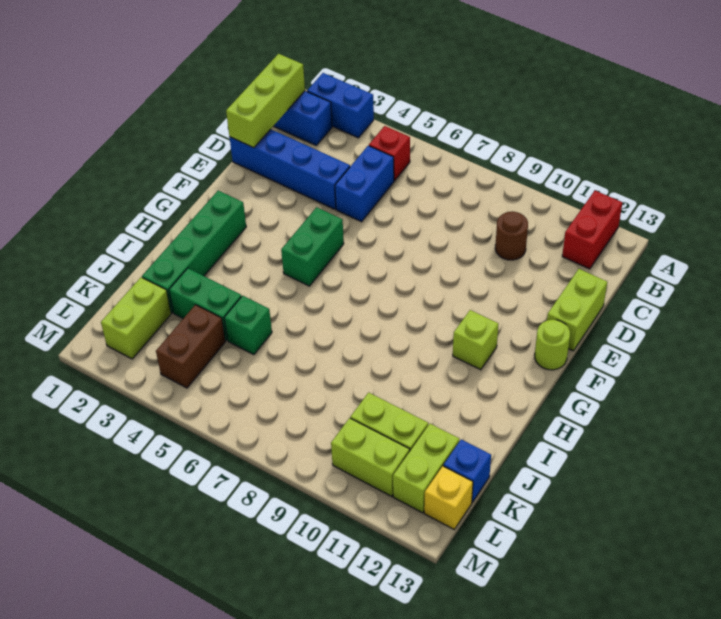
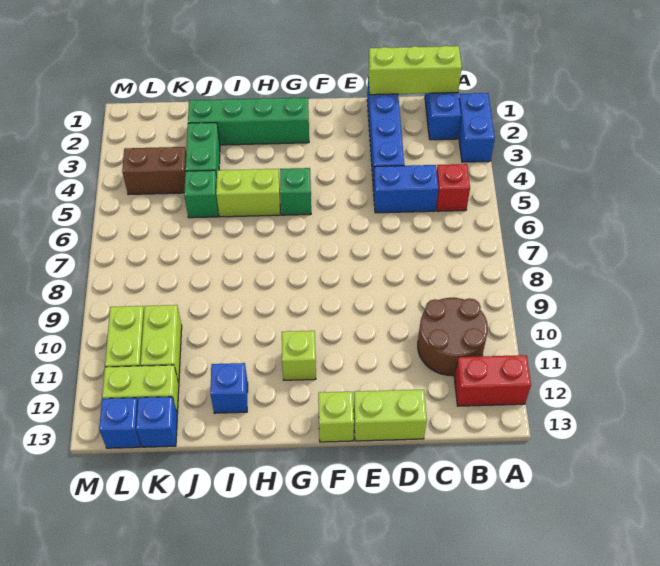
brown 1x1 round brick [495,211,528,260] -> brown 2x2 round brick [418,298,488,376]
green 1x2 brick [281,207,344,286] -> green 1x1 brick [280,168,311,215]
lime 1x1 round brick [535,320,570,370] -> lime 1x1 brick [318,392,354,442]
none -> blue 1x1 brick [210,363,248,413]
lime 1x2 brick [101,277,171,359] -> lime 1x2 brick moved to [216,169,280,217]
yellow 1x1 brick [424,466,473,529] -> blue 1x1 brick [99,398,141,448]

